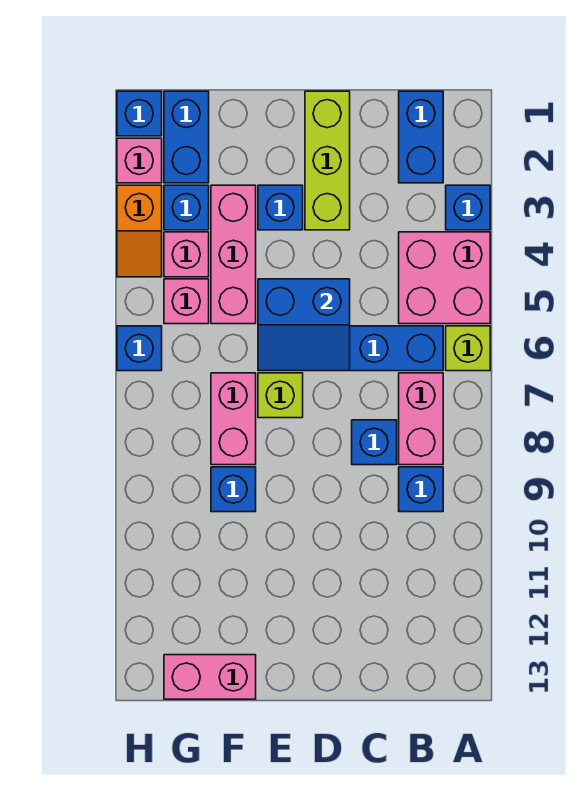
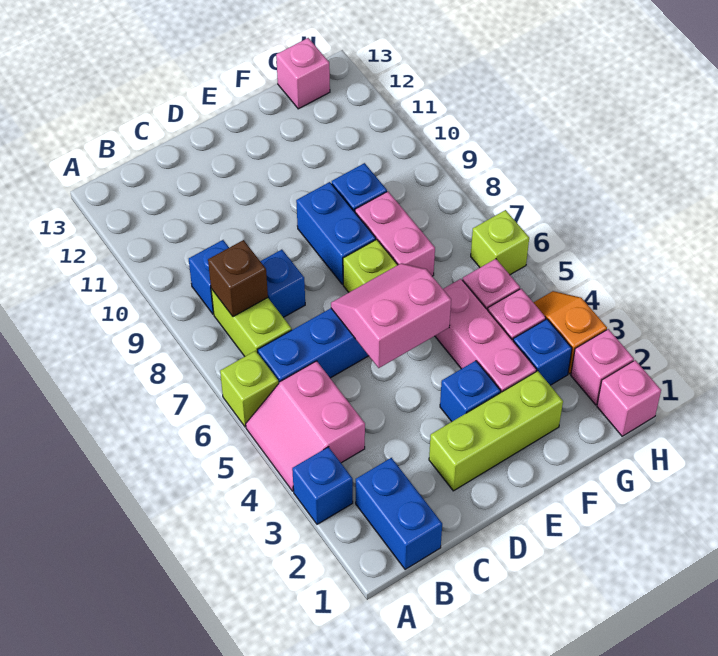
pink 2x2 brick [399,232,490,324] -> pink 2x2 slope [246,361,365,491]
pink 1x2 brick [399,373,443,465] -> lime 1x2 brick [211,289,292,356]
none -> brown 1x1 brick [208,240,268,317]
lime 1x3 brick [305,91,350,230] -> lime 1x3 brick turned to [429,371,563,491]
blue 2x2 slope [258,279,350,371] -> pink 2x2 slope [331,263,451,368]
pink 1x2 brick [164,655,256,699] -> pink 1x1 brick [276,38,330,109]
blue 1x2 brick [164,91,209,183] -> blue 1x2 brick moved to [296,182,376,284]
blue 1x1 brick [117,91,162,136] -> pink 1x1 brick [597,360,661,436]
blue 1x1 brick [117,326,162,371] -> lime 1x1 brick [471,210,529,275]

